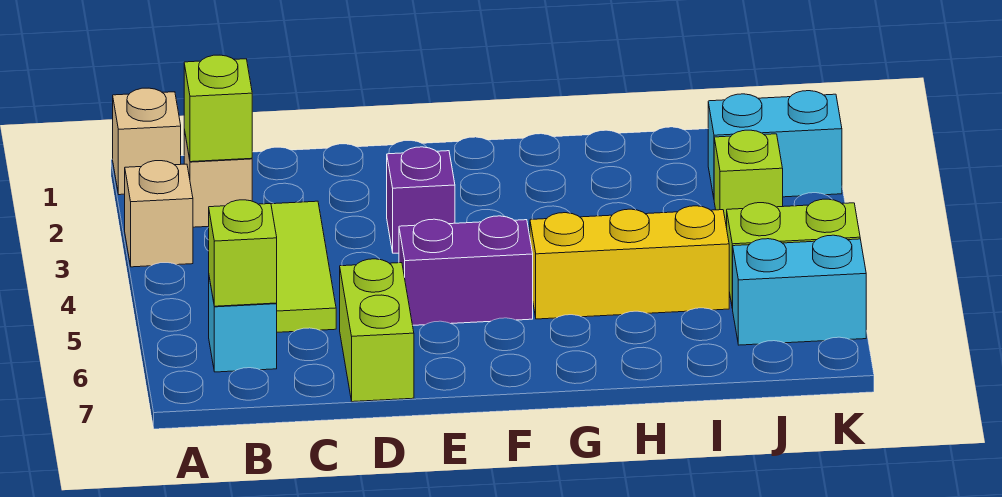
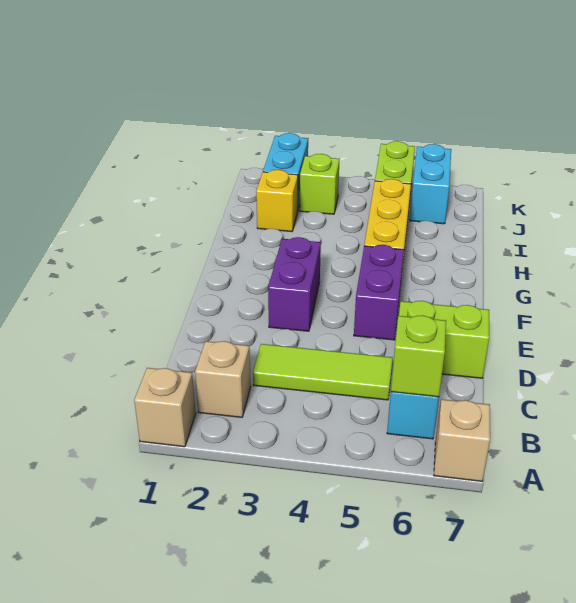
tan 1x1 brick [125,161,193,267] -> tan 1x1 brick moved to [434,399,490,481]
lime 1x1 brick [184,55,252,162] -> none
purple 1x1 brick [387,147,455,253] -> purple 1x2 brick [268,237,321,331]
none -> yellow 1x1 brick [256,170,298,232]

